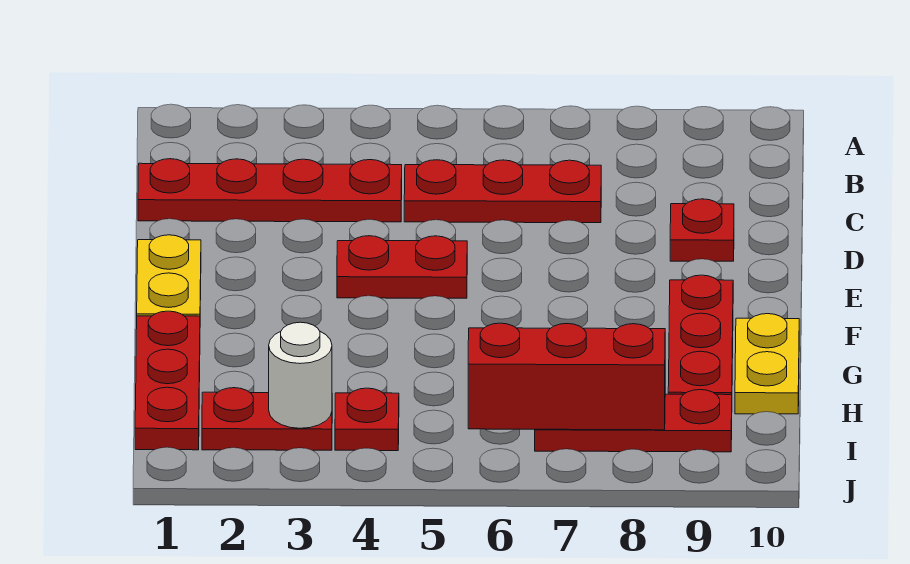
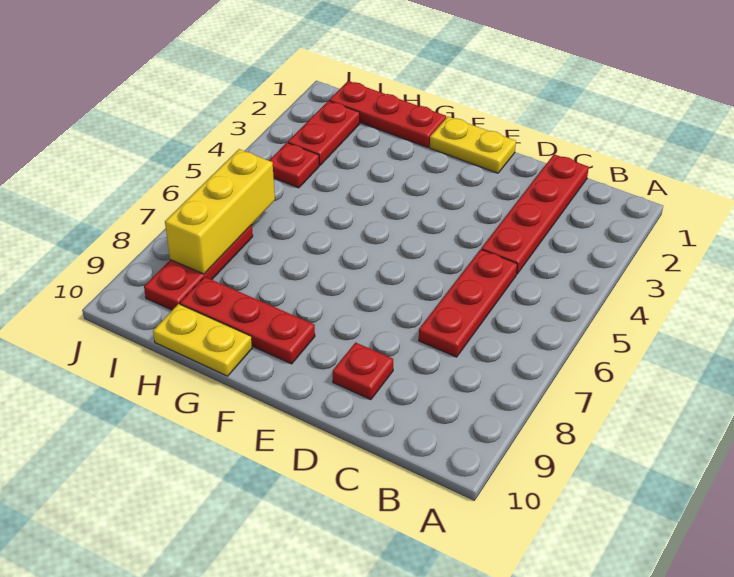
red 1x2 plate [337,236,467,298] -> none
white 1x1 round brick [269,322,332,428] -> none
red 1x3 brick [468,323,665,430] -> yellow 1x3 brick [165,149,275,274]

